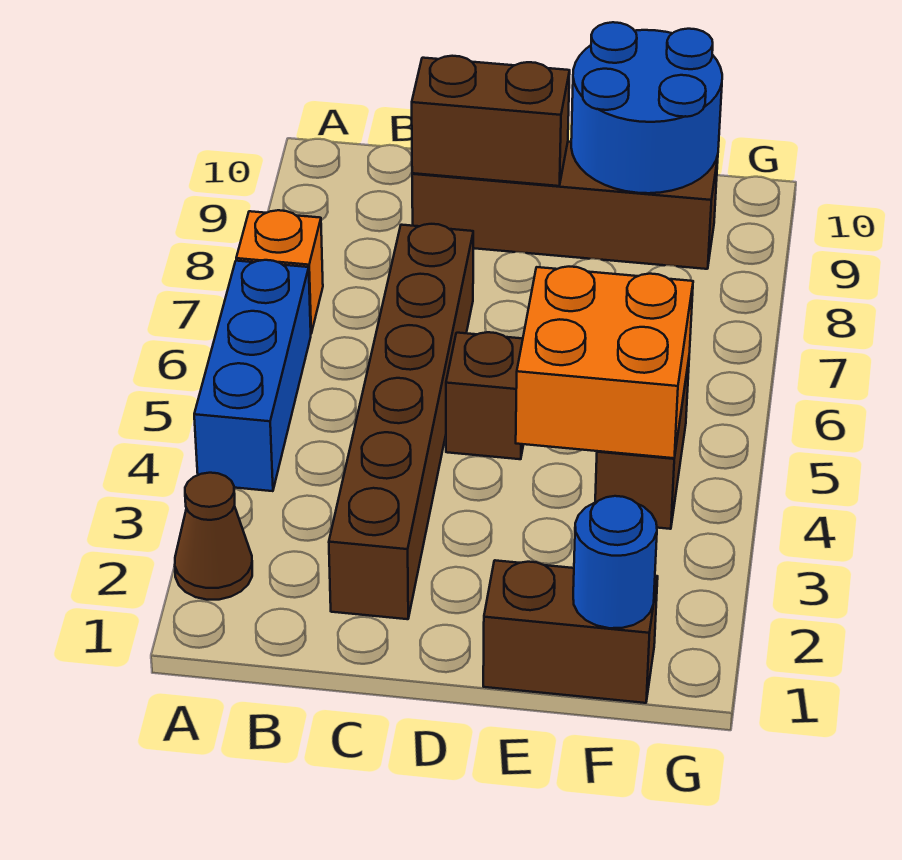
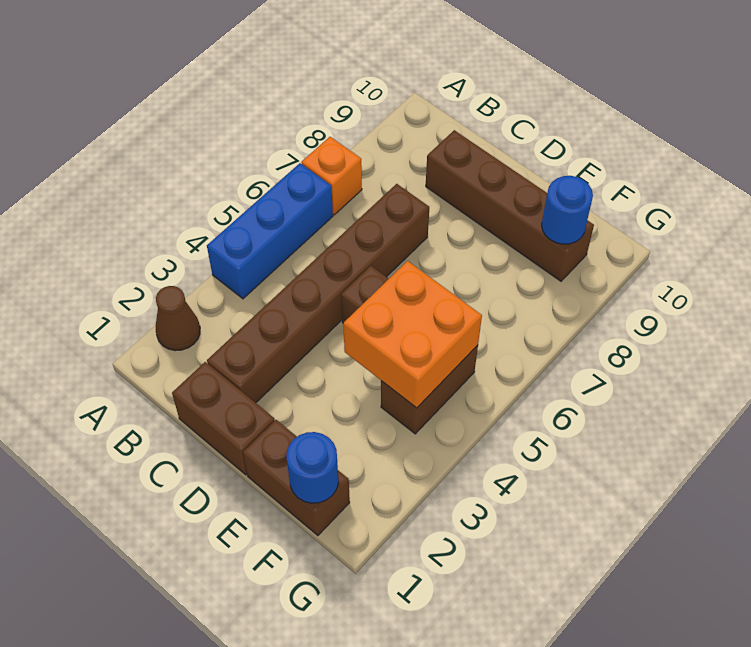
brown 1x2 brick [412,56,570,186] -> brown 1x2 brick moved to [172,362,275,475]
blue 2x2 round brick [571,22,722,193] -> blue 1x1 round brick [542,176,593,244]

